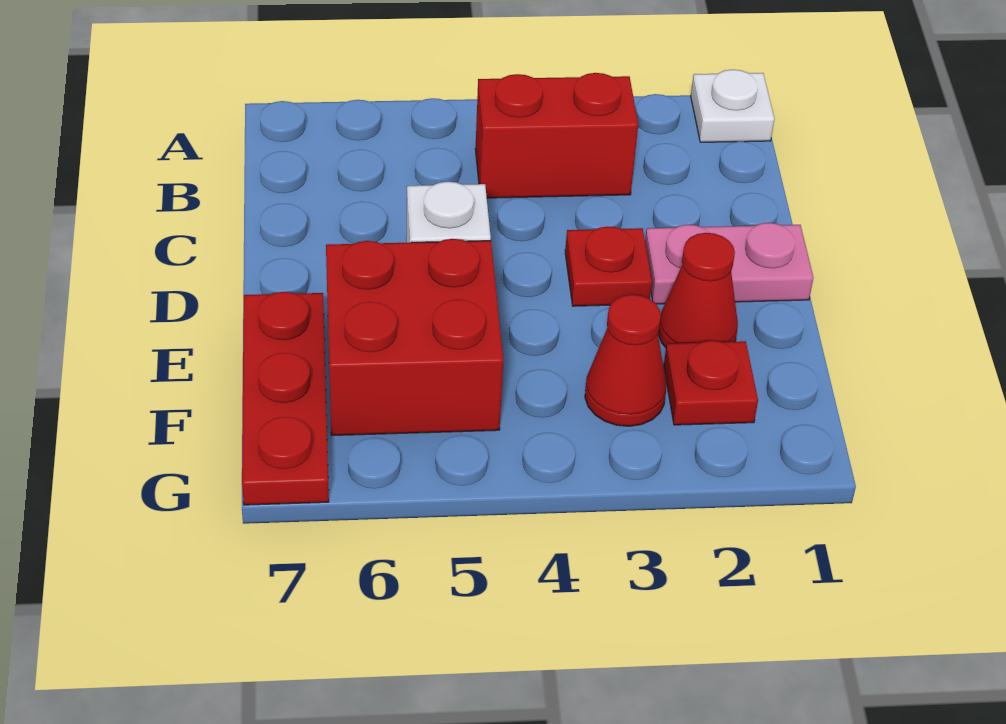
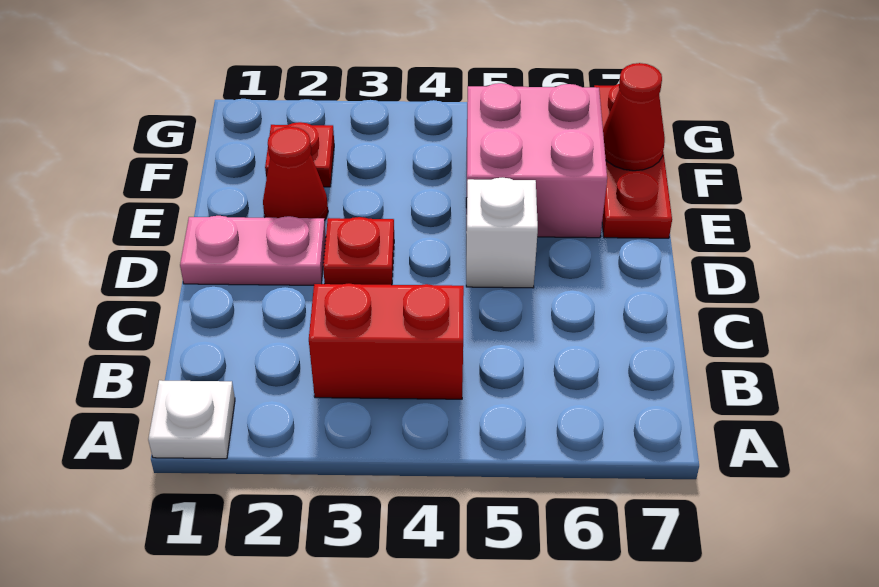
red 2x2 brick [326,239,503,435] -> pink 2x2 brick [466,83,607,238]
red 1x1 cone [585,295,666,426] -> red 1x1 cone moved to [603,63,665,171]

